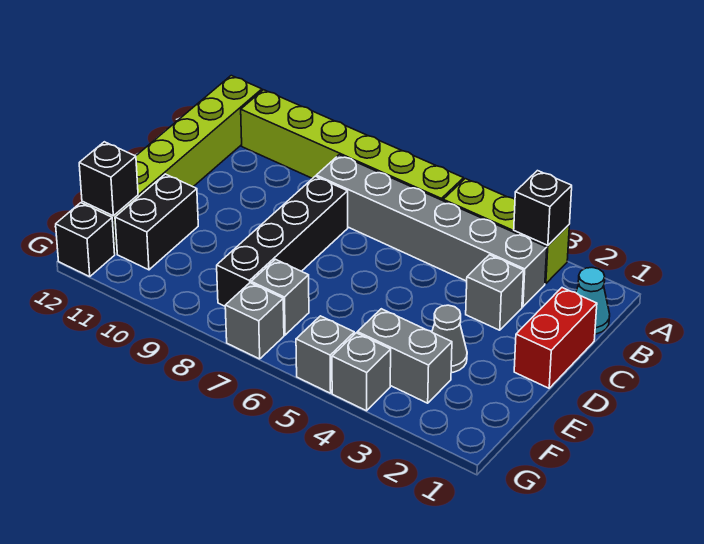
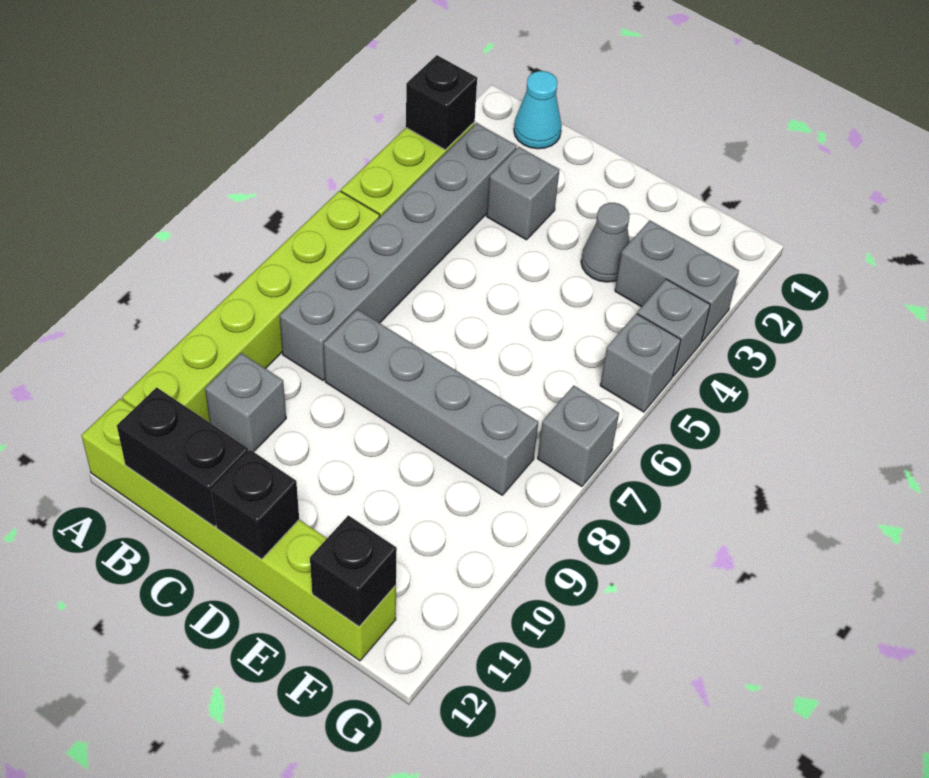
red 1x2 brick [514,288,597,388] -> none
black 1x4 brick [217,176,348,306] -> grey 1x4 brick [324,309,538,495]
black 1x2 brick [115,174,198,270] -> black 1x2 brick moved to [117,387,248,527]
grey 1x2 brick [357,309,452,403] -> grey 1x2 brick turned to [615,220,739,342]
grey 1x1 brick [251,259,309,335] -> grey 1x1 brick moved to [205,353,286,452]
black 1x1 brick [56,203,115,277] -> black 1x1 brick moved to [211,450,299,559]

